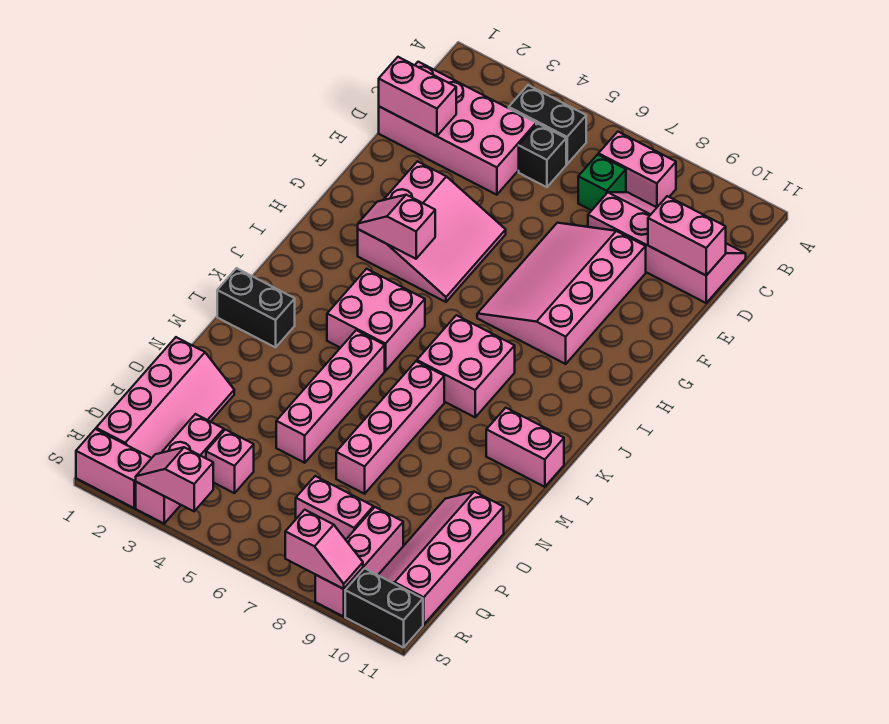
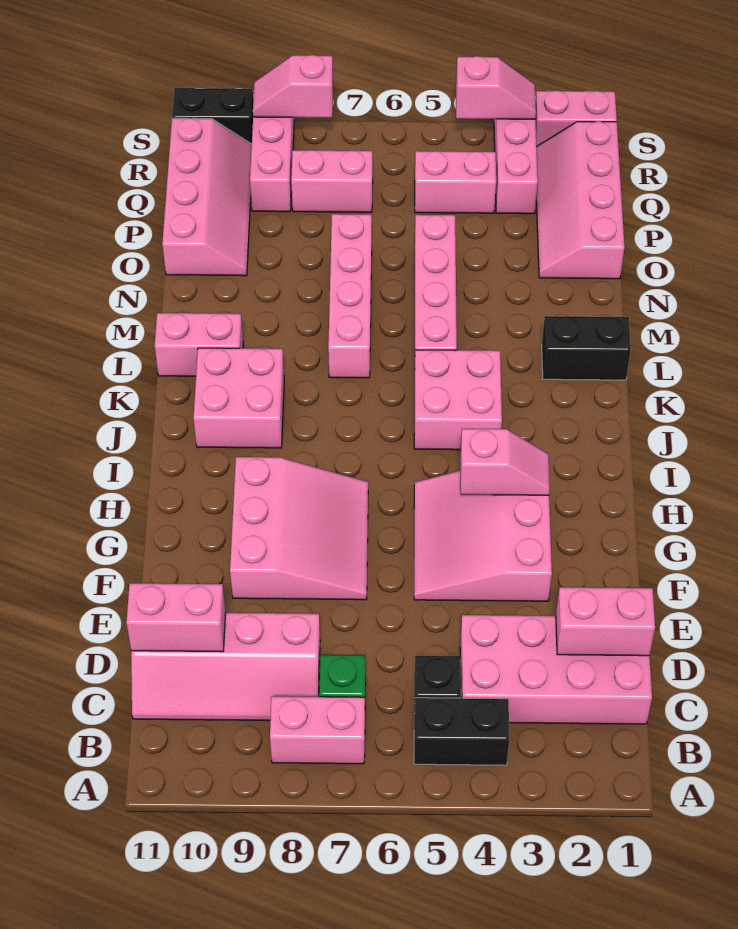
pink 3x4 slope [477,223,646,364] -> pink 3x3 slope [230,457,368,600]
pink 2x2 brick [417,315,515,417] -> pink 2x2 brick moved to [193,348,284,448]
pink 1x1 brick [206,430,254,493] -> pink 1x2 brick [415,151,496,213]

